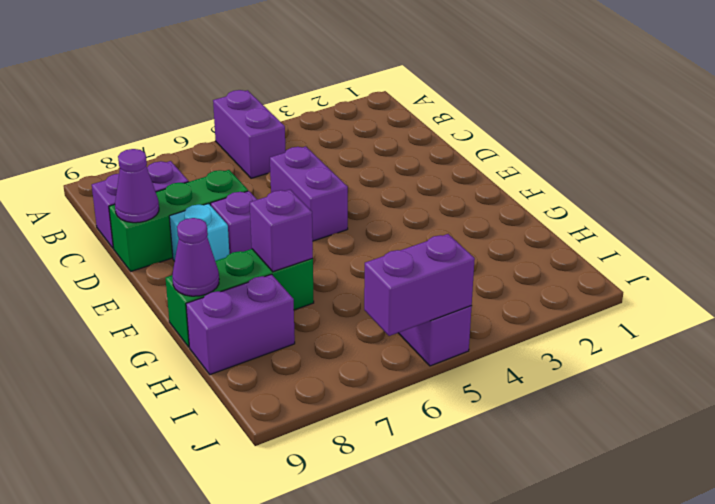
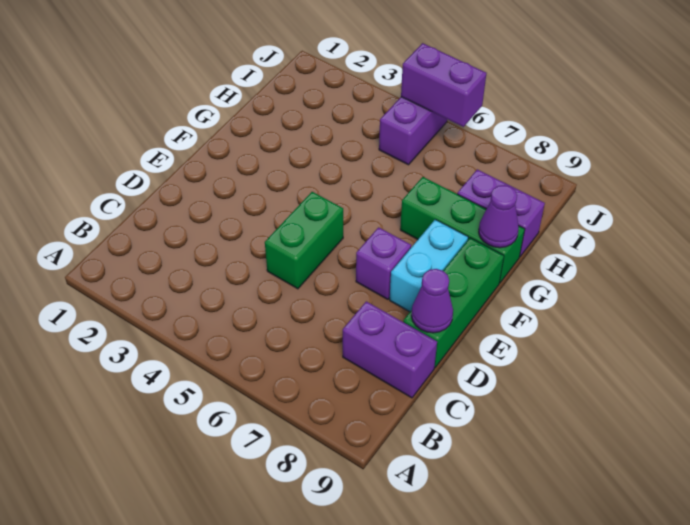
purple 1x2 brick [213,90,286,178] -> none
purple 1x2 brick [270,146,348,241] -> green 1x2 brick [265,192,343,289]
green 1x3 brick [109,170,248,271] -> green 1x3 brick turned to [403,238,504,368]
cyan 1x1 brick [169,204,229,261] -> cyan 1x2 brick [390,220,468,312]
purple 1x1 brick [250,190,313,272] -> none

